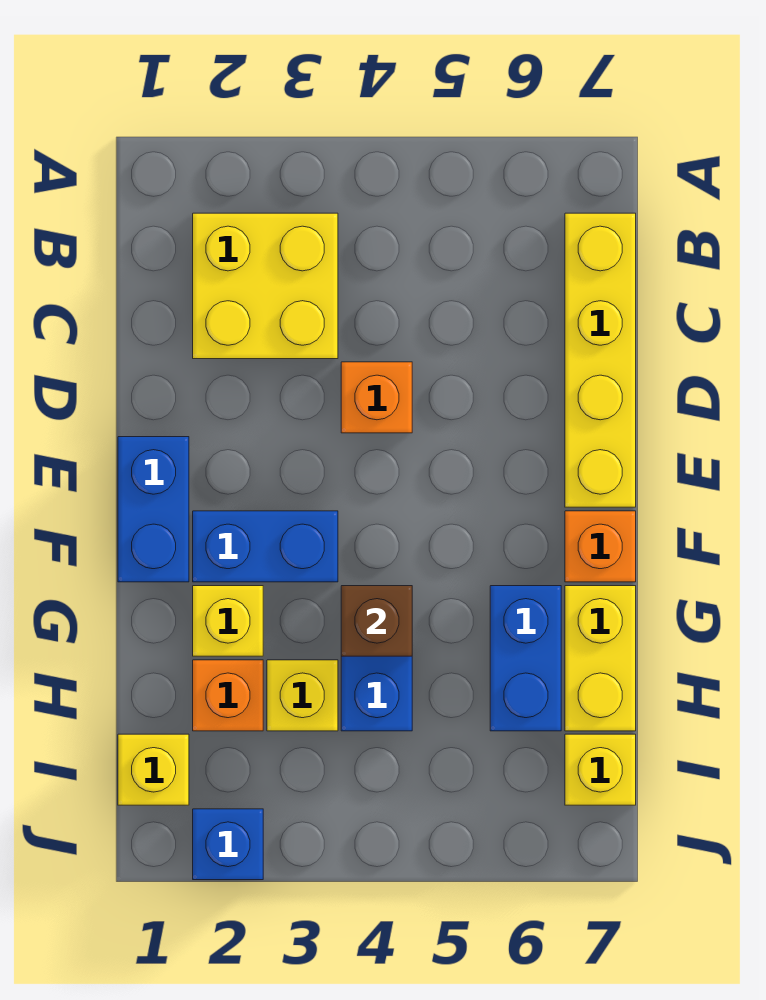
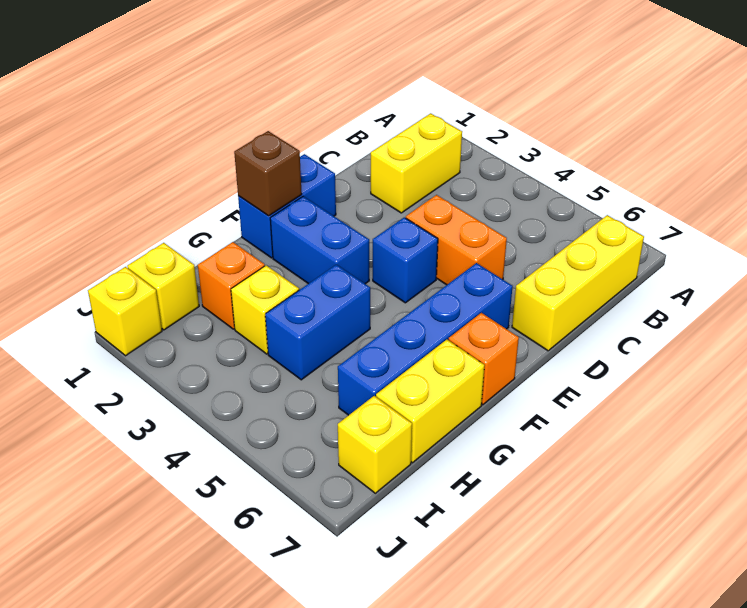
yellow 2x2 brick [193,213,338,359] -> yellow 1x2 brick [371,113,462,213]
yellow 1x4 brick [565,213,636,507] -> yellow 1x3 brick [512,215,644,351]
orange 1x1 brick [341,362,412,433] -> orange 1x2 brick [406,195,507,285]
yellow 1x1 brick [193,586,263,656] -> yellow 1x1 brick moved to [88,267,162,356]
brown 1x1 brick [341,586,412,656] -> brown 1x1 brick moved to [234,131,302,216]
blue 1x2 brick [490,586,561,731] -> blue 1x4 brick [338,263,513,415]
blue 1x1 brick [193,809,263,880] -> blue 1x1 brick moved to [373,217,438,303]

